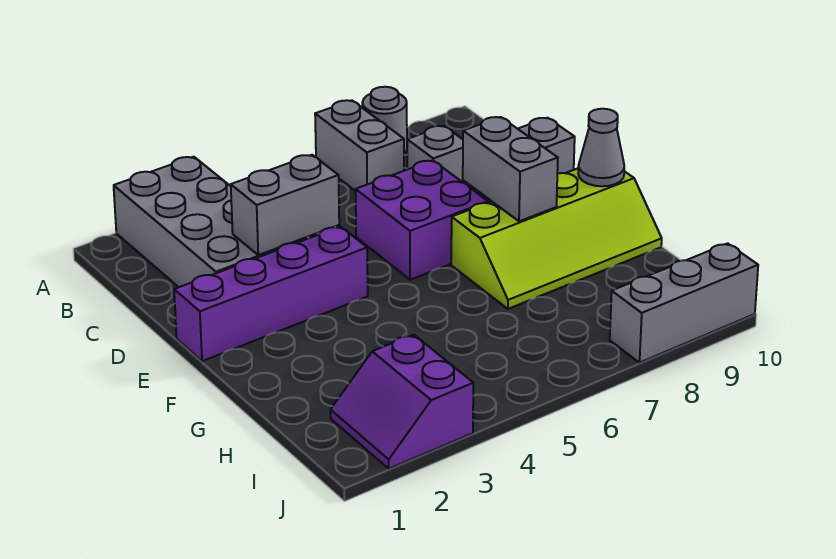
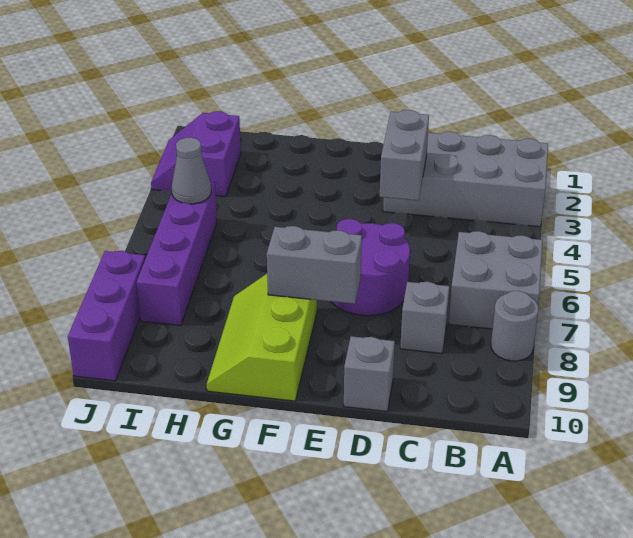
grey 1x2 brick [315,100,404,191] -> grey 2x2 brick [449,231,543,329]
purple 2x2 brick [356,160,488,280] -> purple 2x2 round brick [332,219,410,316]
purple 1x4 brick [174,227,368,361] -> purple 1x4 brick moved to [137,183,217,326]
lime 2x4 slope [451,168,662,309] -> lime 2x3 slope [207,274,317,401]
grey 1x1 cone [578,109,624,186] -> grey 1x1 cone moved to [172,138,211,204]
purple 2x2 slope [331,335,473,469] -> purple 2x2 slope turned to [151,111,241,197]
grey 1x3 brick [610,243,758,363] -> purple 1x3 brick [68,251,145,381]

